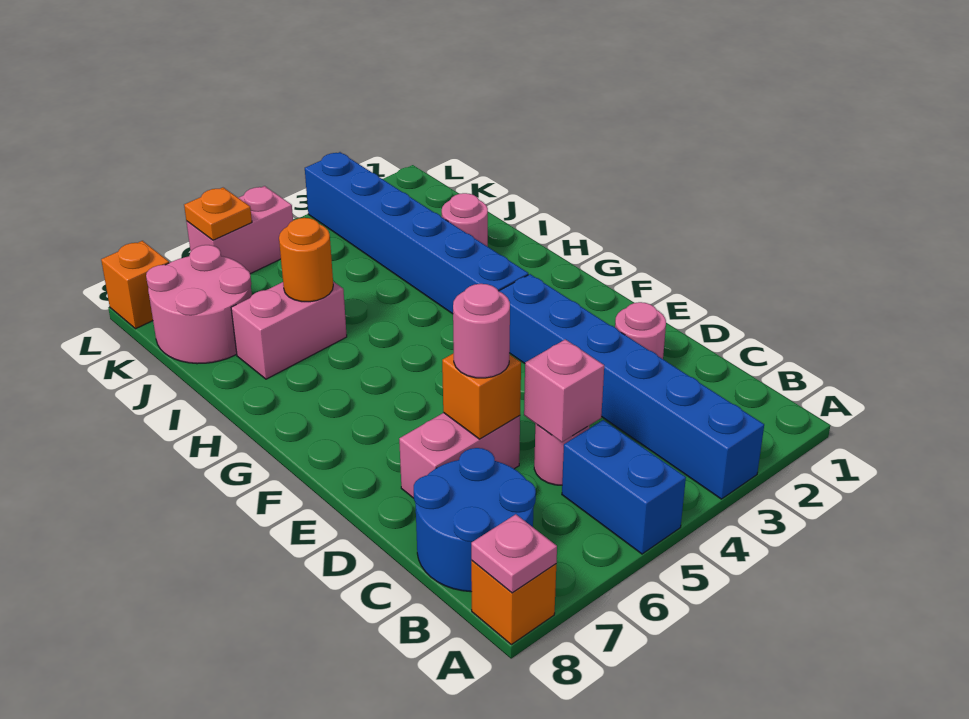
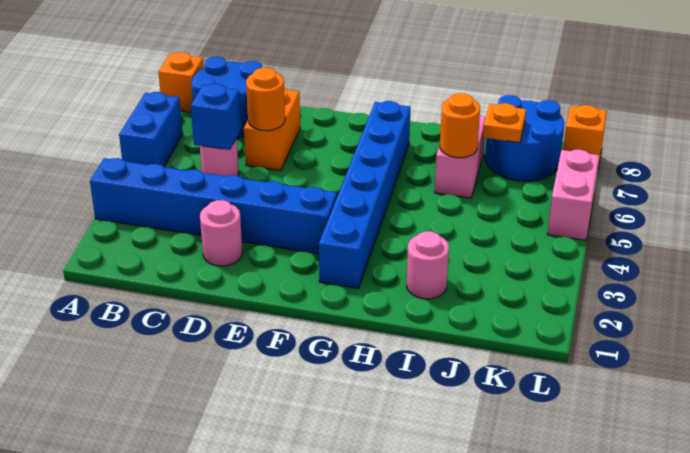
blue 1x2 brick [562,420,686,554] -> blue 1x2 brick turned to [119,92,183,167]
pink 1x1 plate [471,514,557,593] -> none
pink 1x1 brick [524,339,604,442] -> blue 1x1 brick [191,84,241,150]
pink 1x2 brick [399,413,520,498] -> orange 1x2 brick [244,88,300,171]
orange 1x1 brick [442,353,521,439] -> orange 1x1 round brick [246,68,285,131]
pink 1x1 round brick [453,284,510,378] -> none
blue 1x6 brick [305,152,528,314] -> blue 1x6 brick turned to [319,101,411,288]
pink 2x2 round brick [146,245,252,364] -> blue 2x2 round brick [485,95,564,181]
orange 1x1 plate [184,188,252,240] -> orange 1x1 plate moved to [483,103,526,143]

